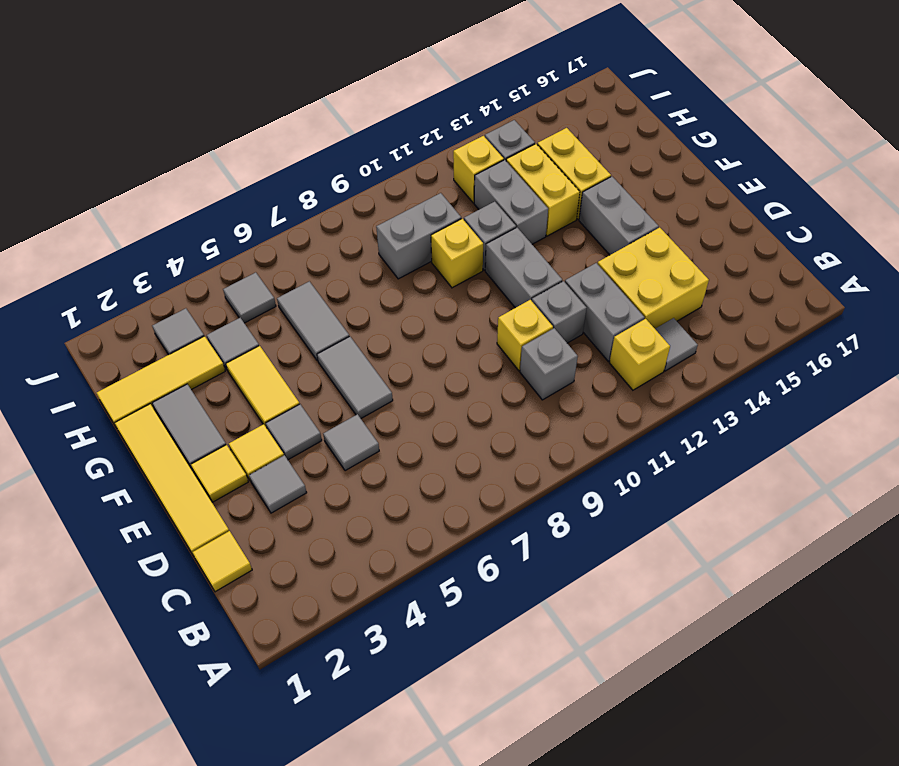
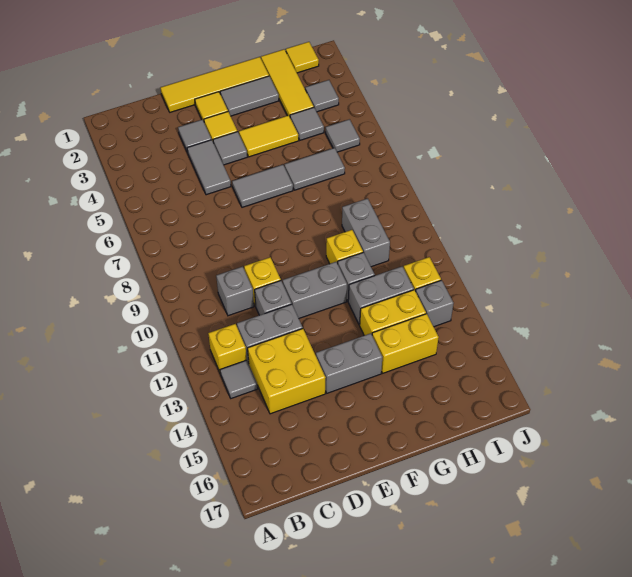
yellow 1x1 tile [192,531,252,592] -> yellow 1x1 tile moved to [286,42,319,73]
grey 1x1 tile [323,414,379,471] -> grey 1x2 tile [187,140,231,195]

